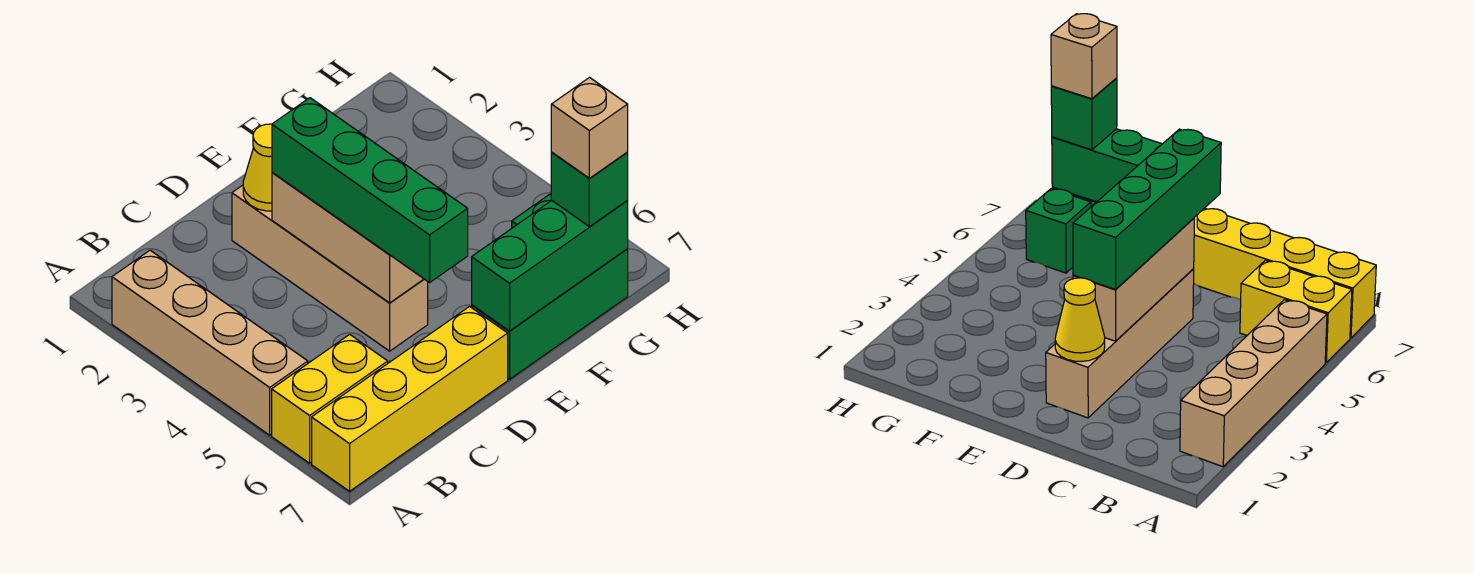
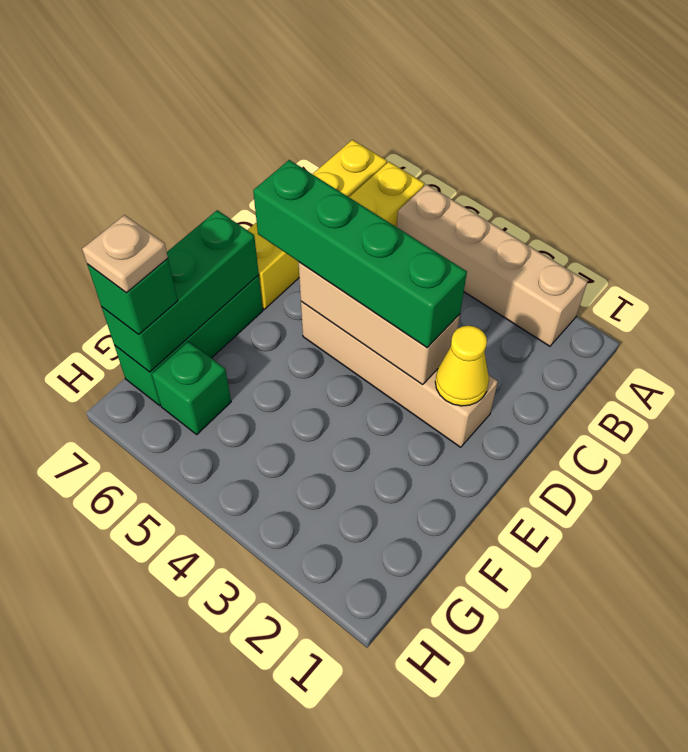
tan 1x1 brick [551,78,628,179] -> tan 1x1 plate [82,215,168,293]

